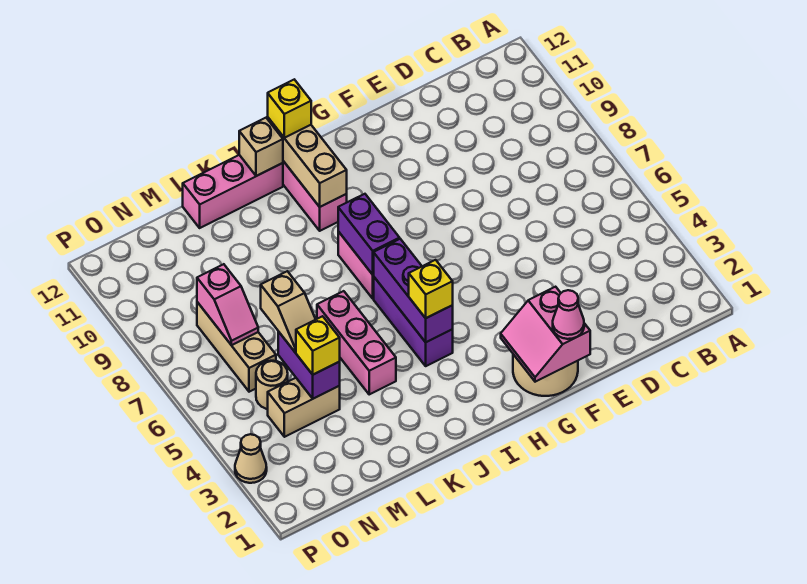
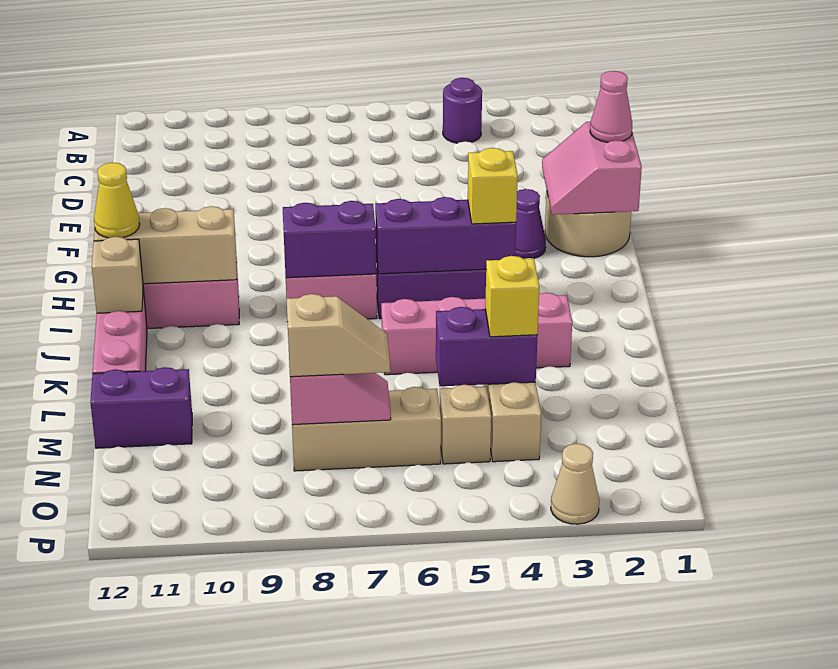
none -> purple 1x1 round brick [443,78,482,143]
pink 2x2 slope [501,287,590,382] -> pink 2x2 slope turned to [542,121,642,215]
none -> purple 1x1 cone [515,189,546,259]
yellow 1x1 brick [268,80,311,138] -> yellow 1x1 cone [94,163,140,238]
pink 1x3 brick [317,291,396,394] -> pink 1x4 brick [381,293,572,375]
tan 1x2 slope [261,271,316,352] -> tan 1x2 slope moved to [287,294,390,377]
none -> purple 1x2 brick [90,367,192,448]
tan 1x1 round brick [256,361,288,409] -> tan 1x1 brick [440,385,491,464]

